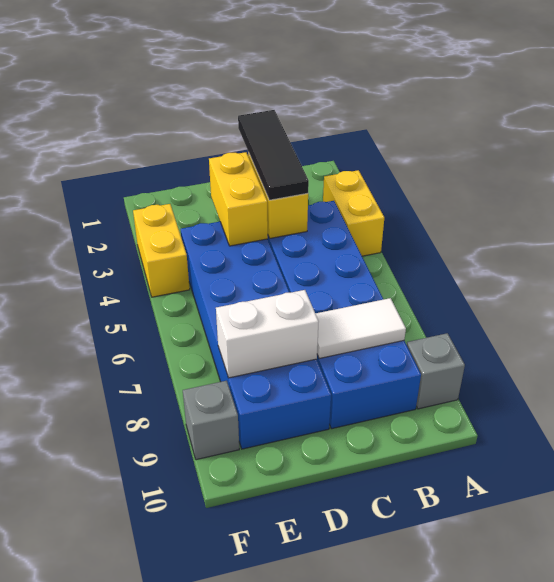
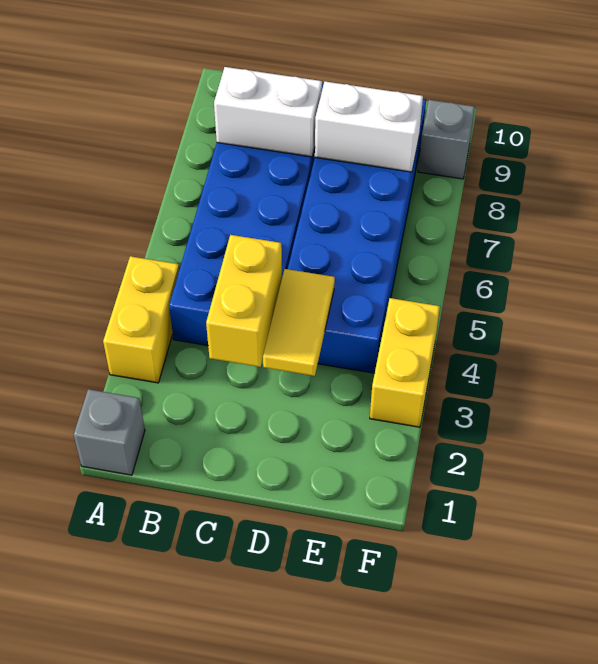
grey 1x1 brick [407,333,465,409] -> grey 1x1 brick moved to [74,389,145,475]
white 1x2 tile [315,298,406,359] -> white 1x2 brick [214,67,322,157]
black 1x3 tile [238,110,309,200] -> none
yellow 1x2 brick [209,152,268,246] -> yellow 1x2 tile [263,269,335,376]

